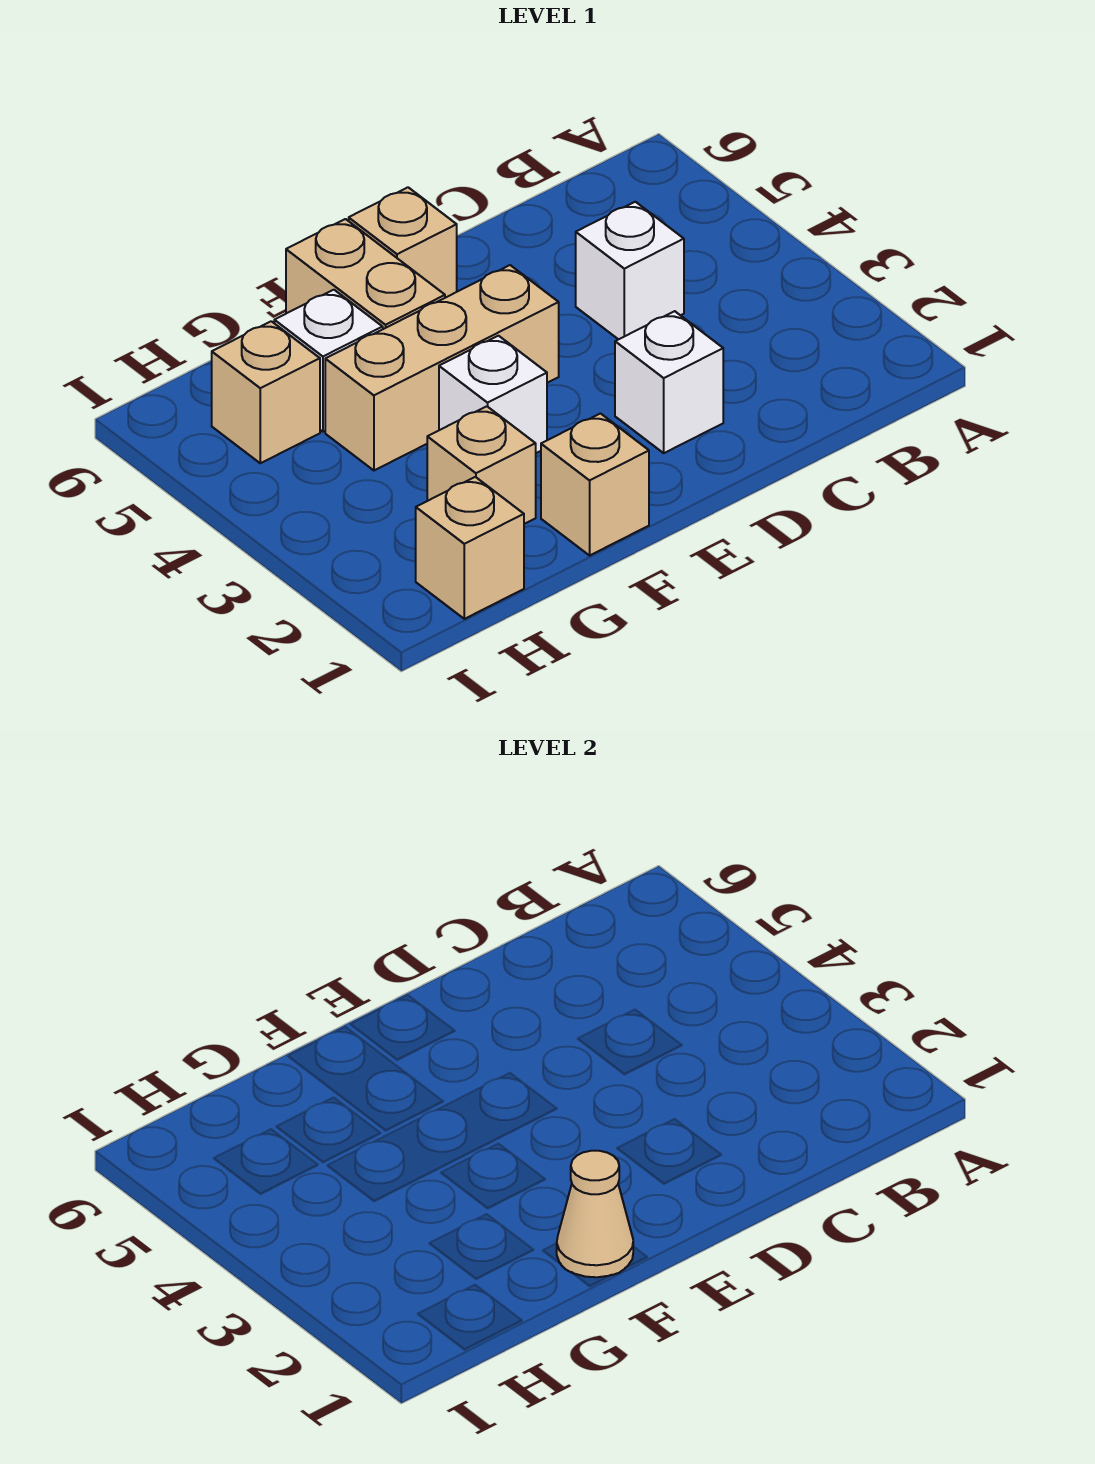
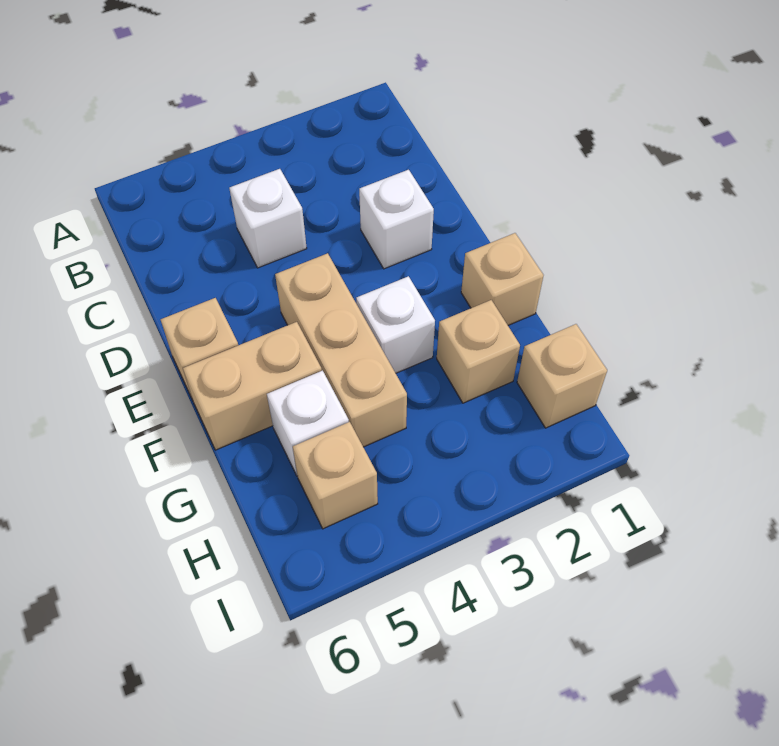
tan 1x1 cone [557,1151,633,1277] -> none

